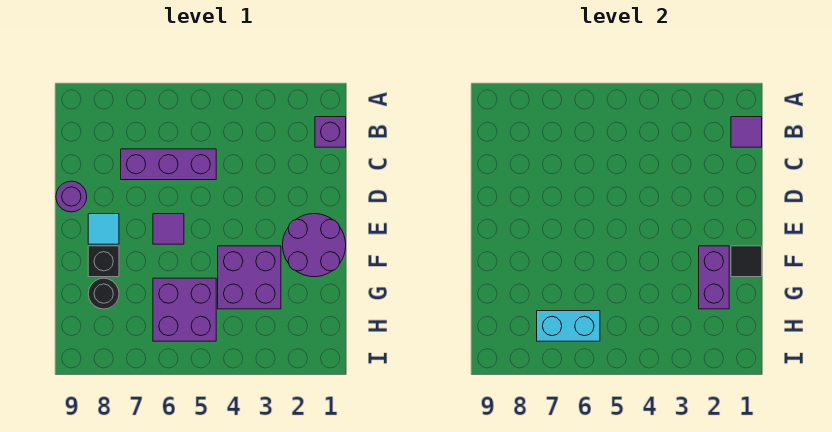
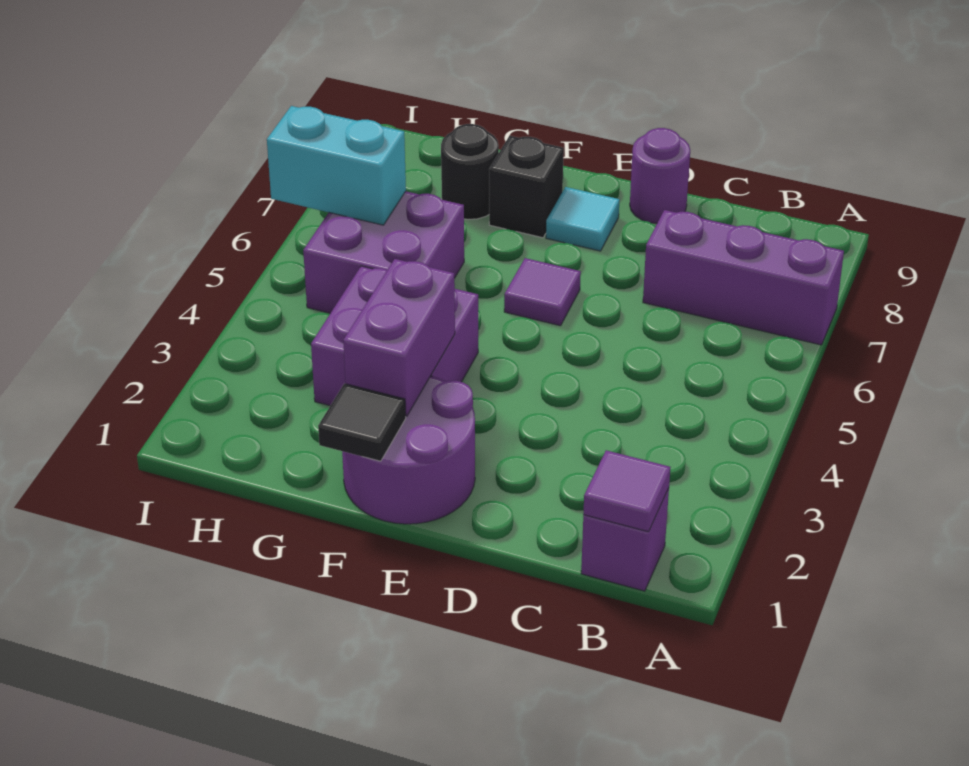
purple 1x3 brick [121,149,216,180] -> purple 1x3 brick turned to [643,210,844,345]
purple 1x2 brick [699,246,729,309] -> purple 1x2 brick turned to [343,259,455,416]
cyan 1x2 brick [537,311,600,341] -> cyan 1x2 brick turned to [267,106,406,225]

